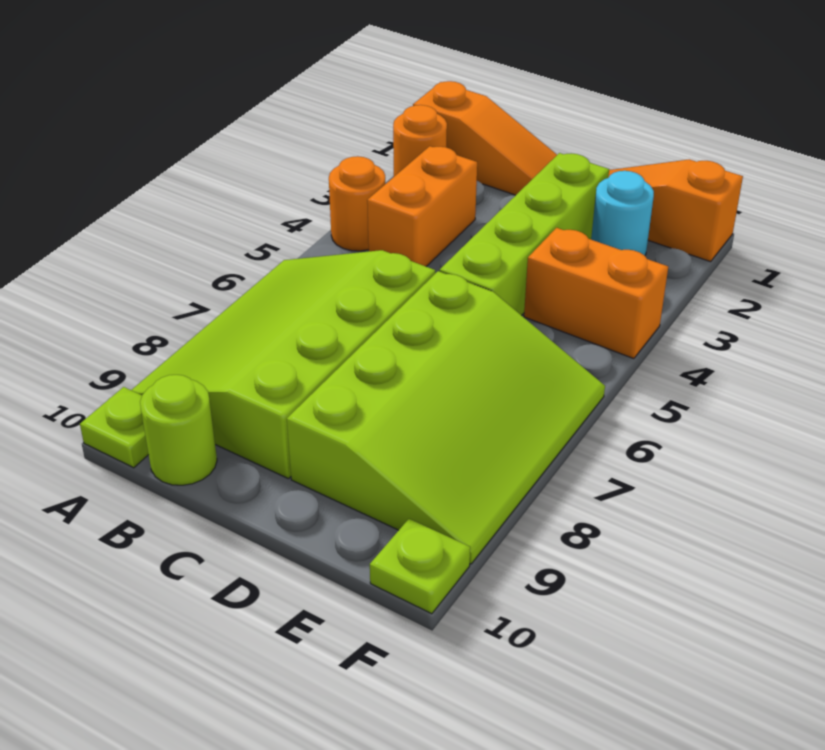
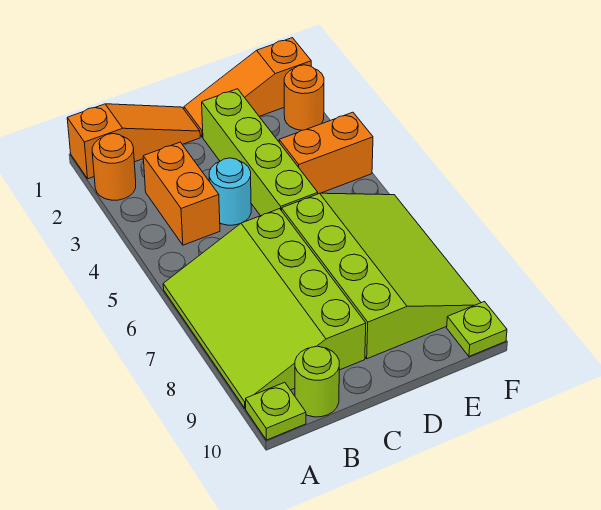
orange 1x1 round brick [329,156,385,251] -> orange 1x1 round brick moved to [284,65,324,130]
cyan 1x1 round brick [591,171,654,255] -> cyan 1x1 round brick moved to [209,158,251,225]

